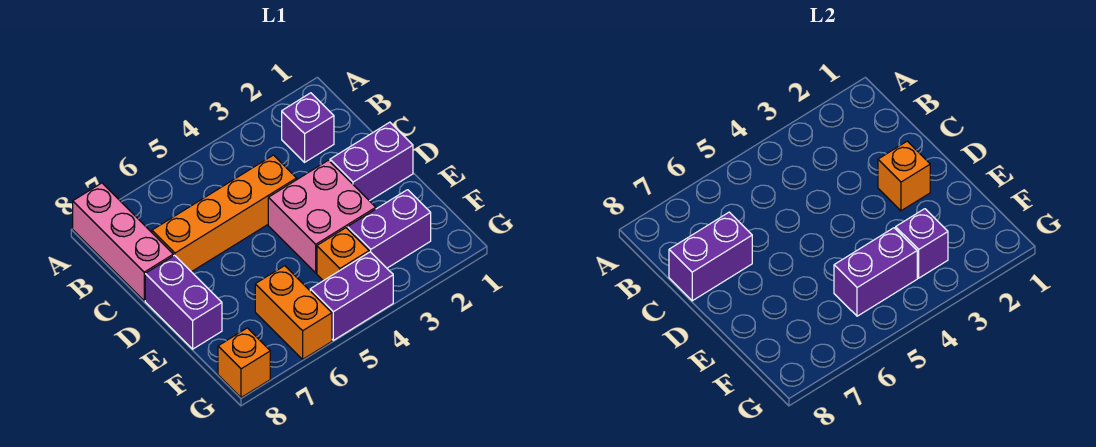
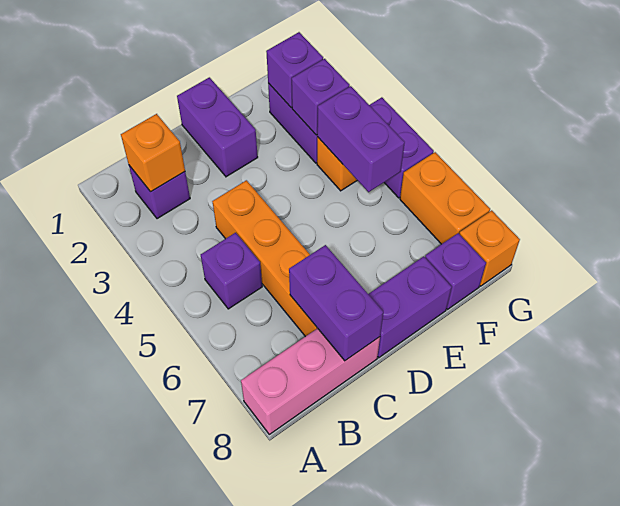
none -> purple 1x1 brick [201,233,262,309]
orange 1x1 brick [878,141,930,211] -> orange 1x1 brick moved to [121,114,185,192]
pink 2x2 brick [268,160,376,273] -> none
none -> purple 1x1 brick [266,32,323,107]
orange 1x2 brick [255,266,332,359] -> orange 1x2 brick turned to [400,152,490,244]
none -> purple 1x1 brick [425,233,486,309]

